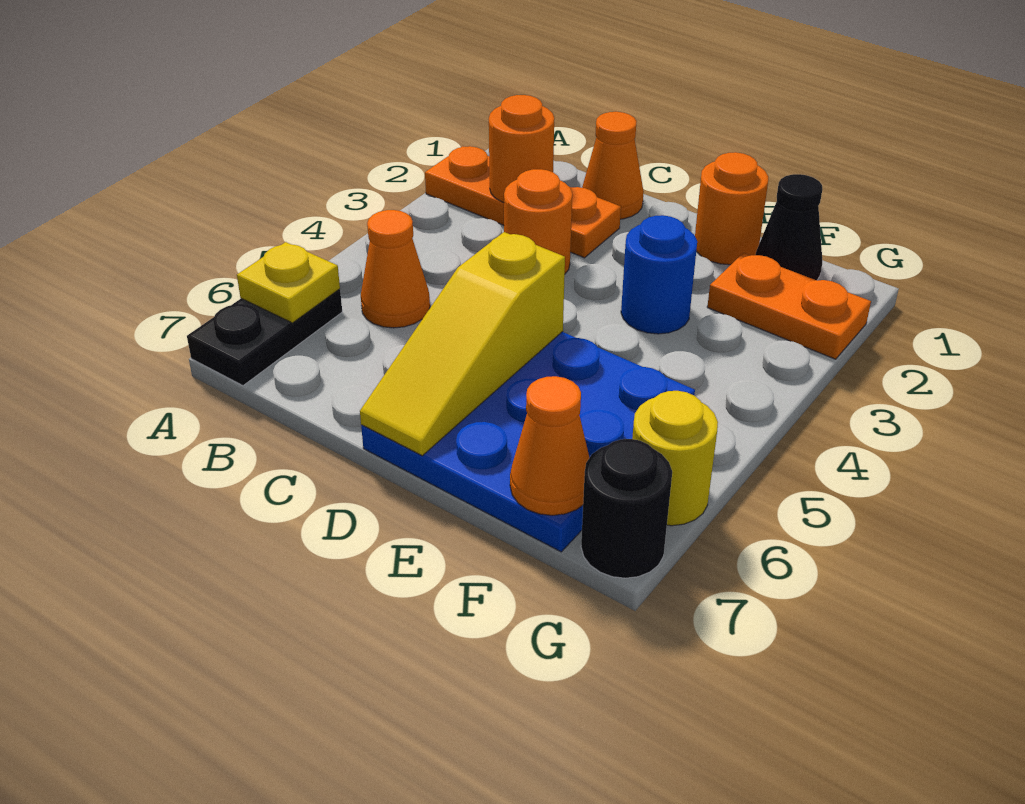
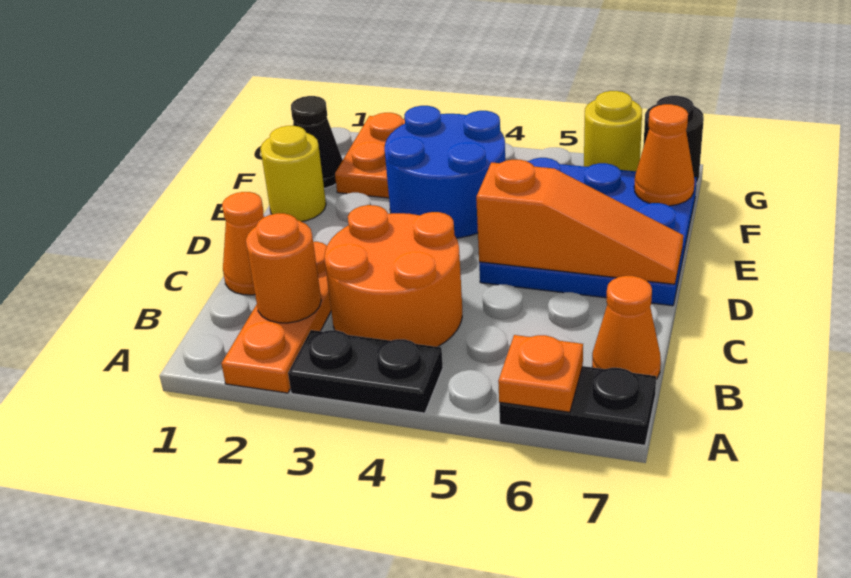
none -> black 1x2 plate [288,330,443,413]
yellow 1x1 plate [237,242,340,323] -> orange 1x1 plate [498,335,583,412]
orange 1x1 cone [361,210,430,328] -> orange 1x1 cone moved to [592,276,661,379]
orange 1x1 round brick [504,169,572,274] -> orange 2x2 round brick [324,205,462,347]
yellow 1x3 slope [360,232,565,456] -> orange 1x3 slope [476,160,683,284]
orange 1x1 round brick [695,152,768,265] -> yellow 1x1 round brick [260,126,326,222]
blue 1x1 round brick [621,215,697,334] -> blue 2x2 round brick [385,106,505,238]

